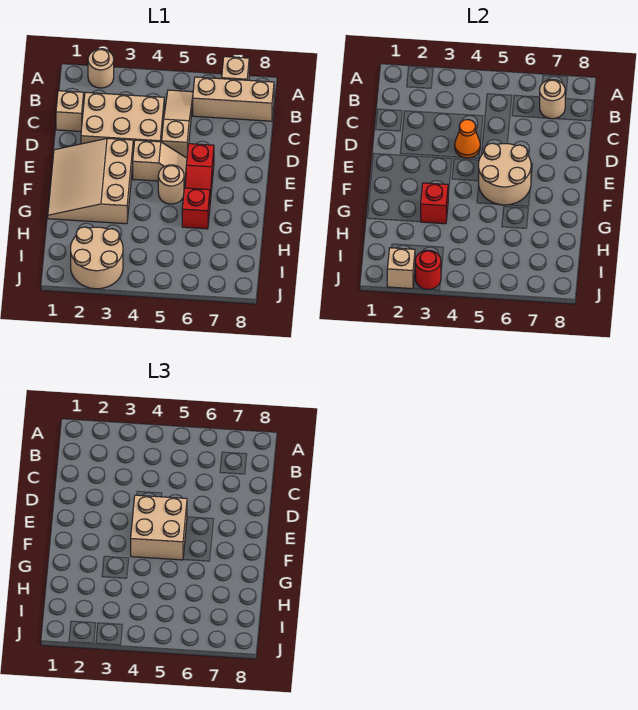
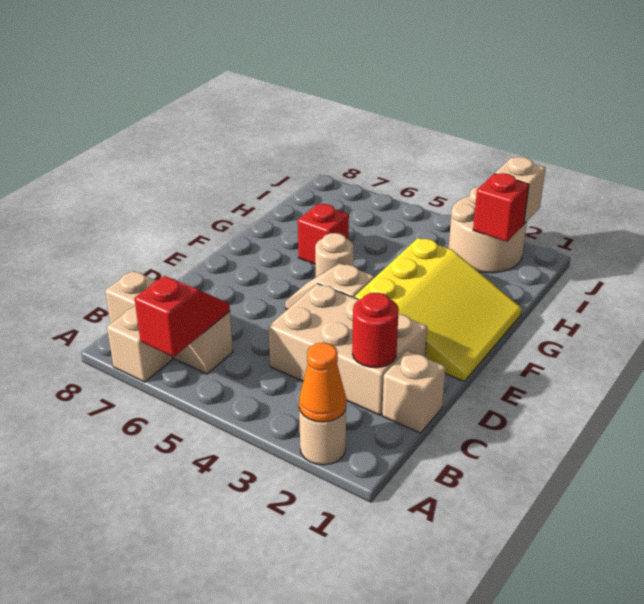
tan 1x3 slope [162,90,193,158] -> none
tan 1x1 round brick [540,80,565,119] -> none
orange 1x1 cone [455,120,480,158] -> orange 1x1 cone moved to [299,343,346,422]
tan 3x3 slope [48,138,133,224] -> yellow 3x3 slope [354,238,522,381]
tan 2x2 brick [131,495,187,560] -> none
tan 2x2 round brick [479,143,531,205] -> none
red 1x2 slope [185,144,214,202] -> red 1x2 slope moved to [134,276,230,357]
red 1x1 brick [421,183,448,224] -> red 1x1 brick moved to [473,173,529,242]
red 1x1 round brick [415,250,441,290] -> red 1x1 round brick moved to [352,293,399,368]

